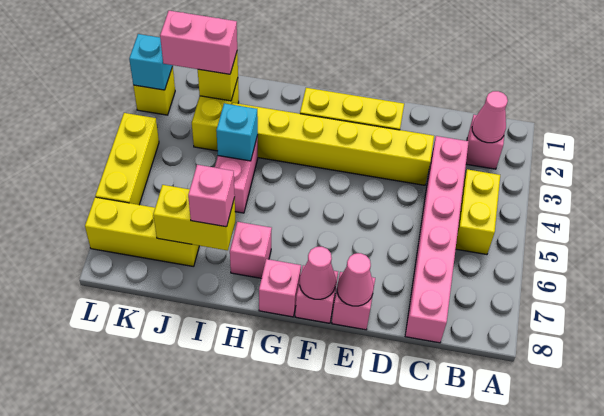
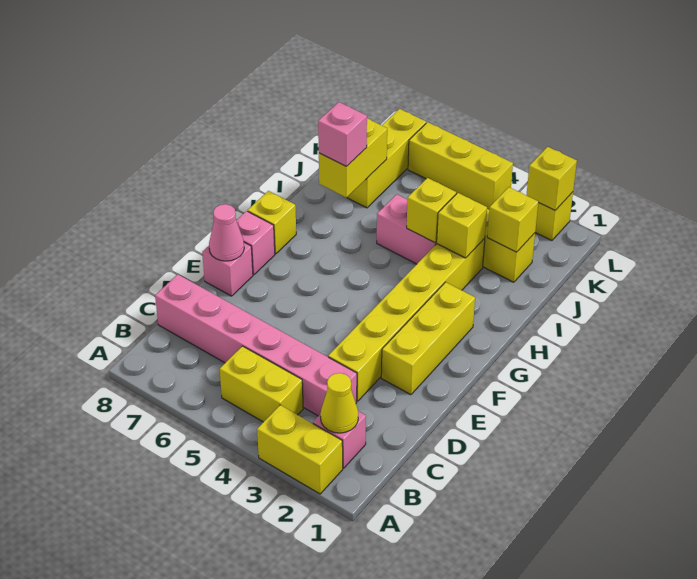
none -> yellow 1x2 brick [257,405,343,494]
pink 1x1 cone [472,91,508,143] -> yellow 1x1 cone [320,373,358,433]
pink 1x1 cone [300,247,336,299] -> none
pink 1x1 brick [259,259,301,317] -> yellow 1x1 brick [248,191,296,254]
pink 1x1 brick [230,222,272,278] -> none
none -> yellow 1x1 brick [436,193,487,258]
cyan 1x1 brick [216,103,258,161] -> yellow 1x1 brick [407,178,456,243]
pink 1x2 brick [160,11,237,74] -> none
cyan 1x1 brick [129,34,173,90] -> yellow 1x1 brick [526,147,577,210]

